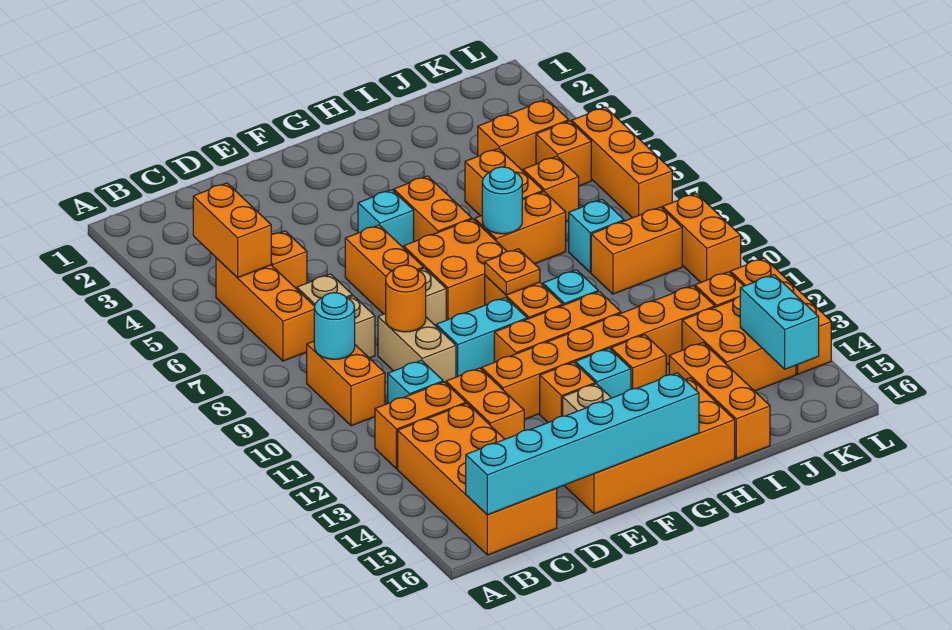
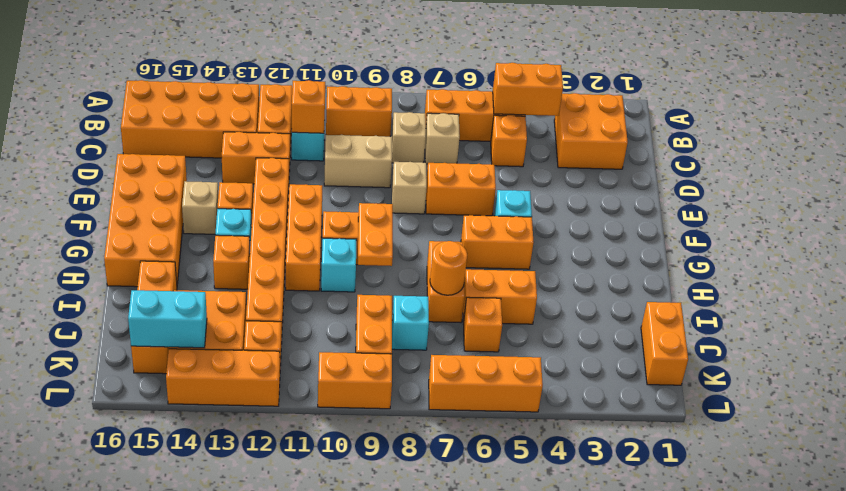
cyan 1x1 round brick [314,293,355,359] -> none
cyan 1x6 brick [466,373,699,515] -> none
orange 1x1 round brick [386,265,426,332] -> orange 1x1 round brick moved to [430,241,467,295]
cyan 1x2 brick [436,298,527,377] -> none
orange 2x2 brick [404,219,507,320] -> orange 2x2 brick moved to [554,93,628,169]
orange 1x1 plate [485,249,540,295] -> orange 1x2 plate [358,203,393,266]
cyan 1x1 round brick [482,167,522,234] -> none
orange 1x3 brick [669,343,770,459] -> orange 1x3 brick turned to [131,261,177,374]
orange 1x2 brick [478,100,569,171] -> orange 1x2 brick moved to [641,302,688,385]
orange 1x1 brick [536,121,591,186] -> orange 1x1 brick moved to [292,80,325,133]

